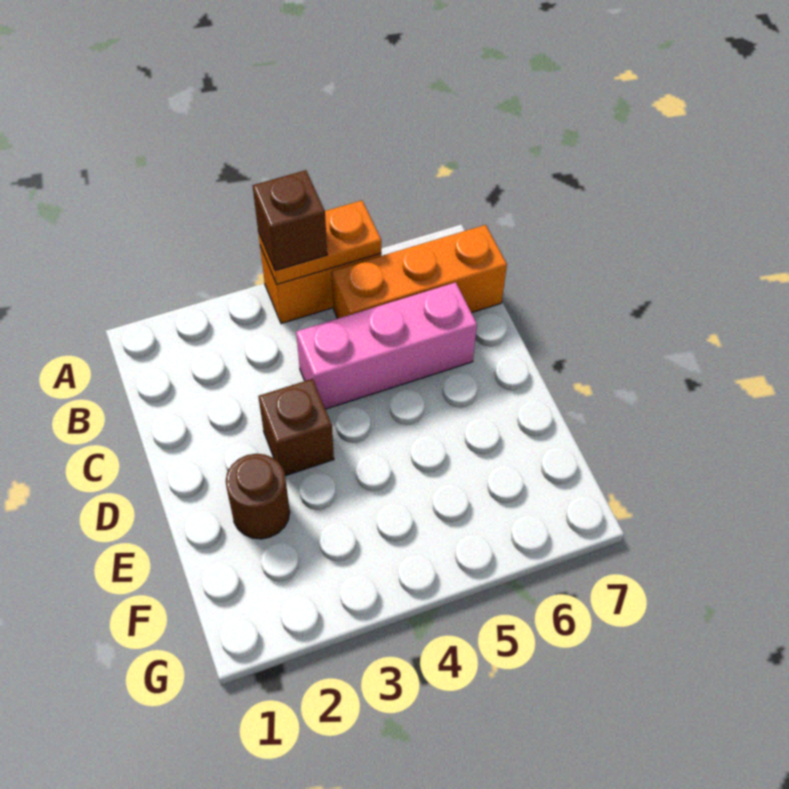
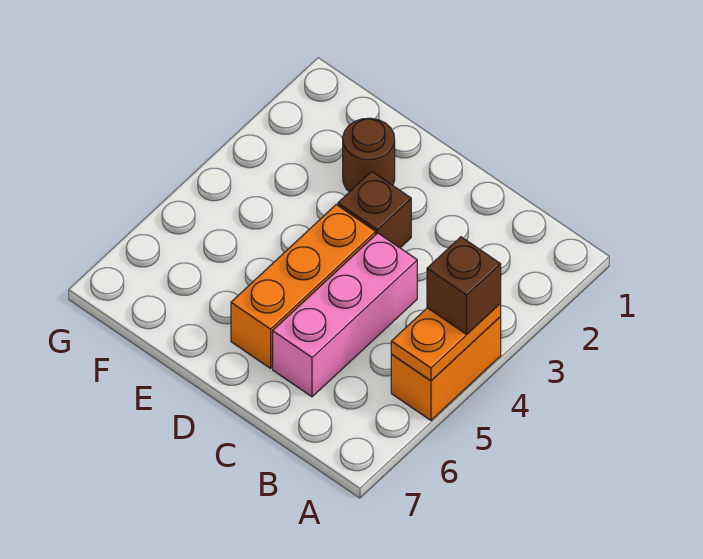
orange 1x3 brick [332,225,507,319] -> orange 1x3 brick moved to [231,205,376,368]

